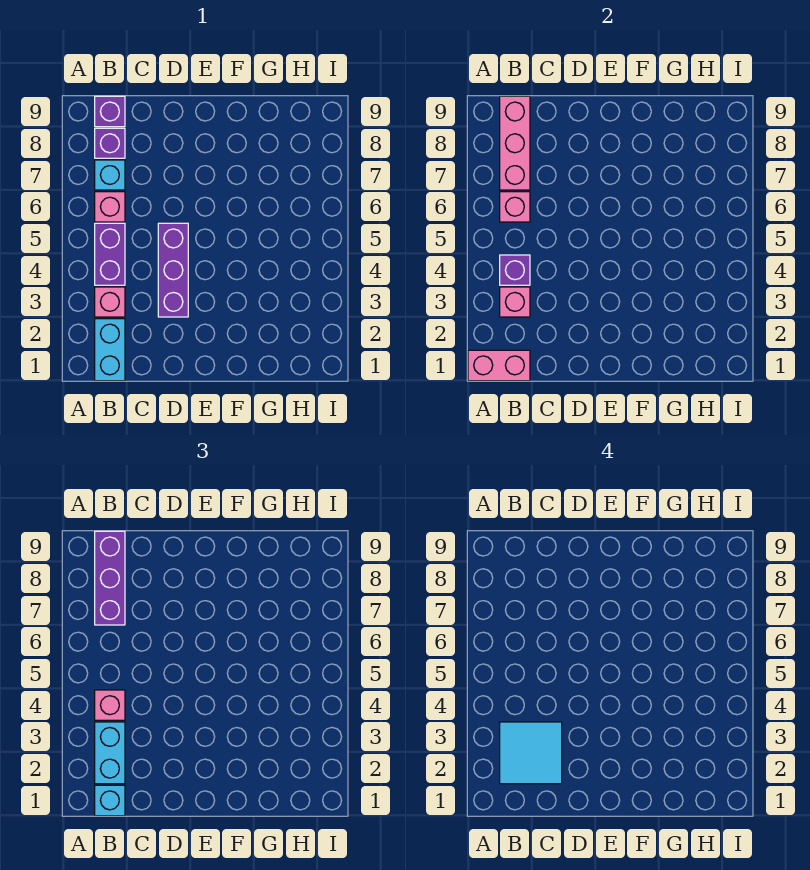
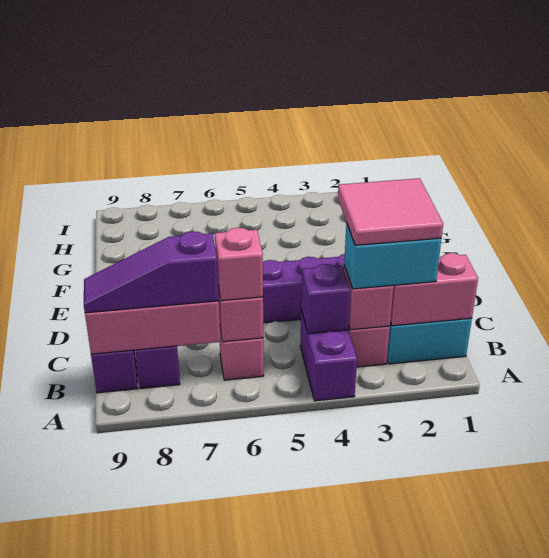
pink 1x2 brick [468,350,530,381] -> pink 1x2 brick turned to [390,253,478,326]
cyan 1x1 brick [95,785,125,816] -> none
cyan 2x2 tile [500,722,562,784] -> pink 2x2 tile [338,178,443,245]
purple 1x2 brick [95,223,125,285] -> purple 1x2 brick turned to [300,310,357,401]
pink 1x1 brick [95,690,125,720] -> pink 1x1 brick moved to [215,228,263,301]
cyan 1x1 brick [95,160,125,190] -> none
purple 1x3 brick [95,531,125,625] -> purple 1x3 slope [84,231,219,313]

